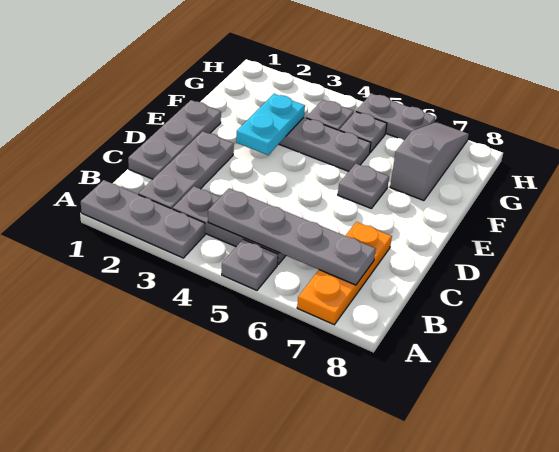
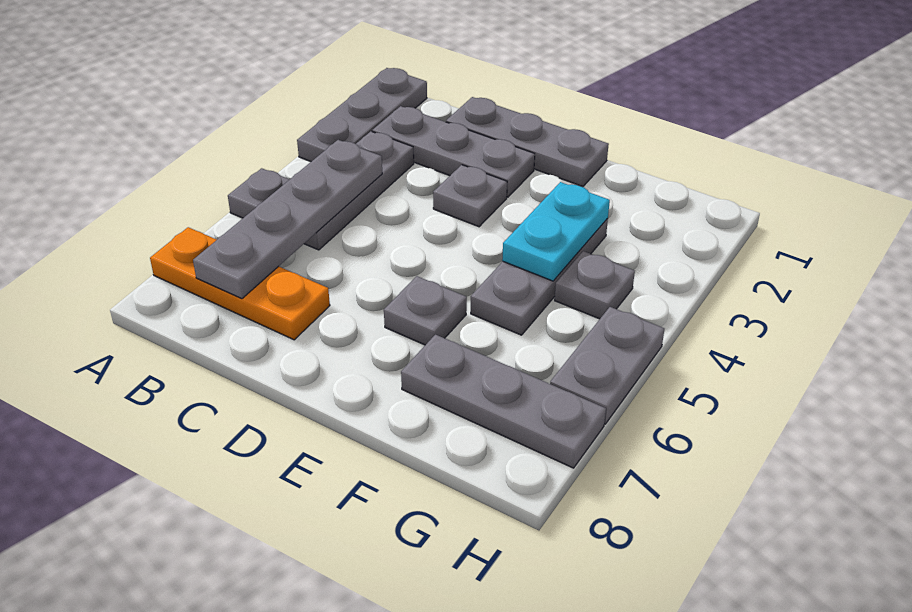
cyan 1x2 plate [236,94,305,155] -> cyan 1x2 plate turned to [502,182,610,281]
grey 1x3 slope [390,122,469,201] -> grey 1x3 plate [401,335,606,468]
grey 1x1 plate [339,112,387,153] -> grey 1x1 plate moved to [433,165,507,227]

